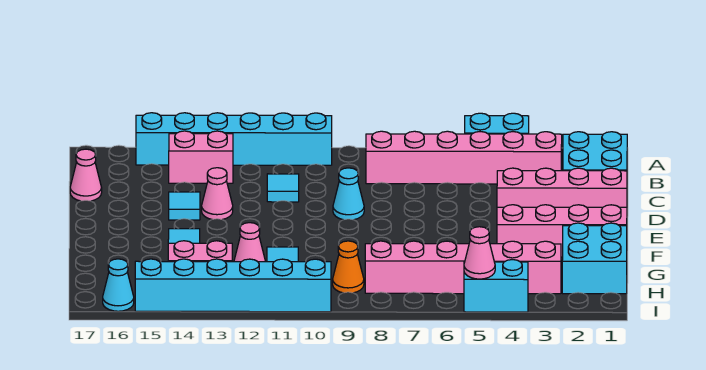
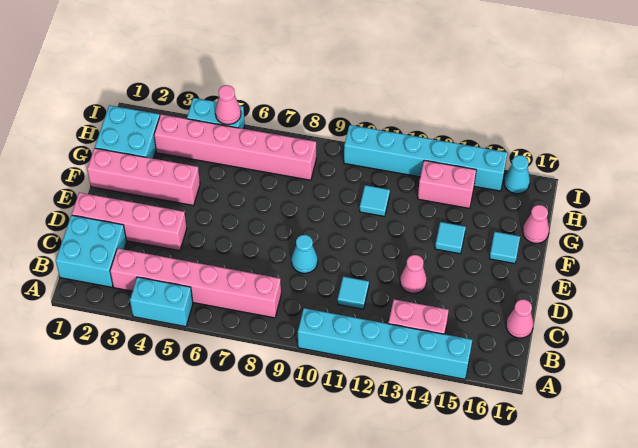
cyan 1x1 tile [169,192,200,220] -> cyan 1x1 tile moved to [489,232,520,264]
pink 1x1 cone [234,223,265,262] -> pink 1x1 cone moved to [523,205,549,243]
orange 1x1 cone [333,241,364,293] -> none

